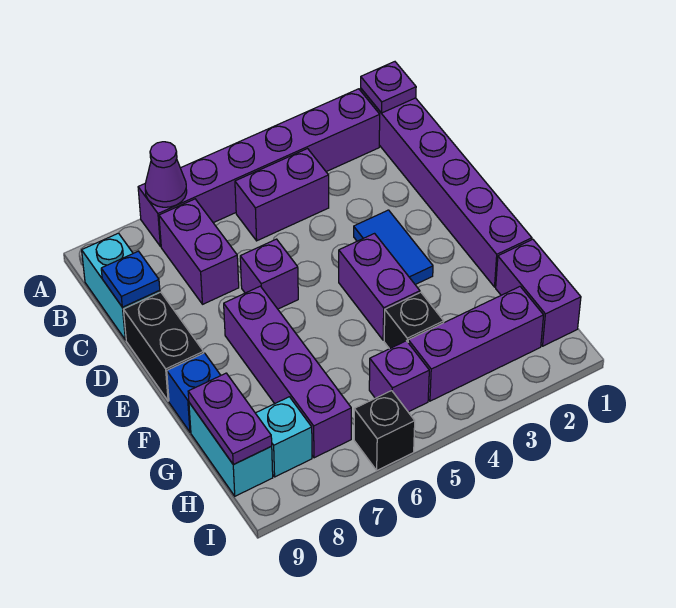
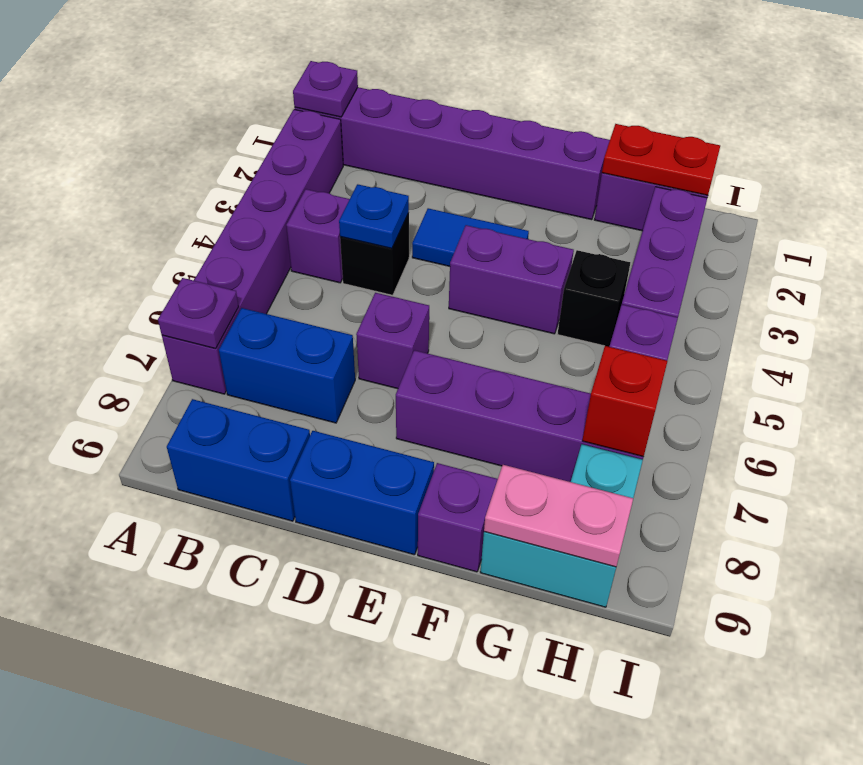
purple 1x1 cone [145,142,187,207] -> purple 1x1 plate [158,278,239,349]
purple 1x2 brick [235,149,329,241] -> purple 1x1 brick [286,189,350,283]
purple 1x2 brick [159,199,239,304] -> blue 1x2 brick [219,308,355,423]
cyan 1x2 brick [82,233,160,340] -> blue 1x2 brick [167,399,310,521]
blue 1x1 plate [101,251,160,307] -> blue 1x1 plate moved to [339,184,409,249]
black 1x2 brick [124,292,204,401] -> blue 1x2 brick [290,431,434,555]
blue 1x1 brick [167,353,221,432] -> purple 1x1 brick [418,463,498,572]
none -> red 1x2 plate [602,124,720,195]
purple 1x2 plate [188,373,272,465] -> pink 1x2 plate [484,465,633,567]
none -> red 1x1 brick [582,346,667,457]
black 1x1 brick [354,391,415,470] -> black 1x1 brick moved to [340,213,409,295]

